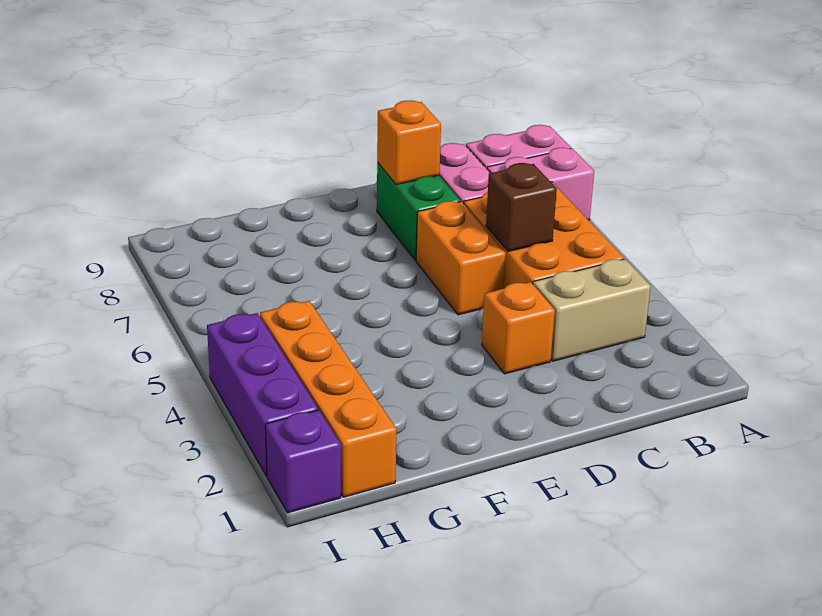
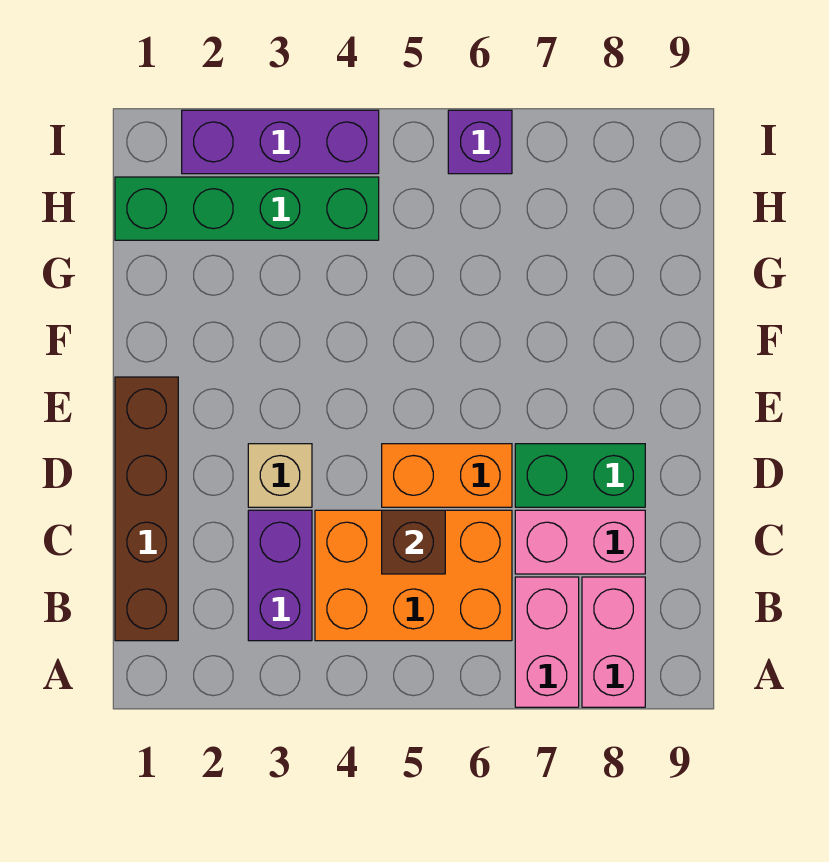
none -> brown 1x4 brick [115,377,178,641]
tan 1x2 brick [533,259,651,361] -> purple 1x2 brick [248,510,312,641]
orange 1x1 brick [482,282,555,374] -> tan 1x1 brick [248,444,312,507]
orange 1x1 brick [377,100,441,185] -> none
orange 1x4 brick [260,301,397,497] -> green 1x4 brick [115,177,379,240]
purple 1x1 brick [266,410,341,513] -> purple 1x1 brick moved to [448,110,512,174]

